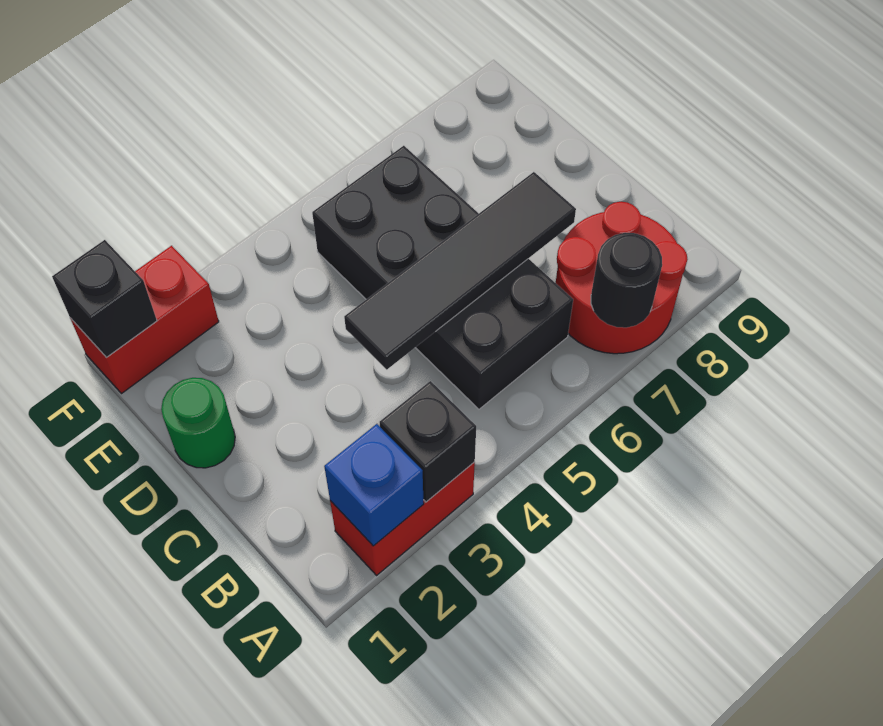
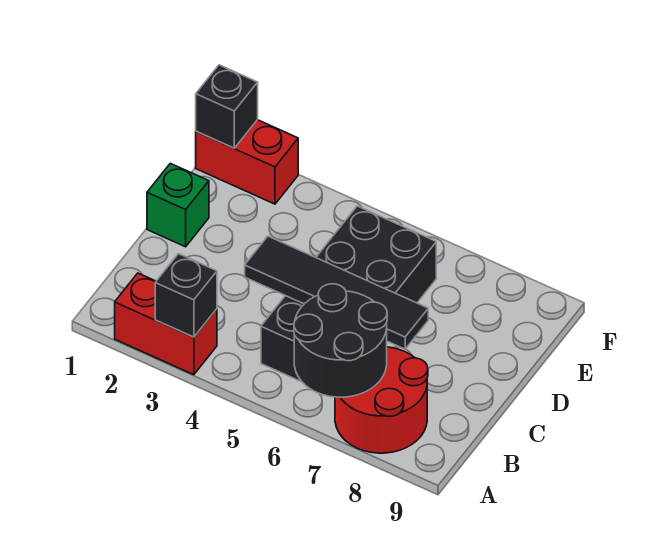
blue 1x1 brick [324,424,424,546] -> none
black 1x1 round brick [591,233,662,328] -> black 2x2 round brick [294,284,387,397]
green 1x1 round brick [161,378,235,468] -> green 1x1 brick [147,163,209,247]

